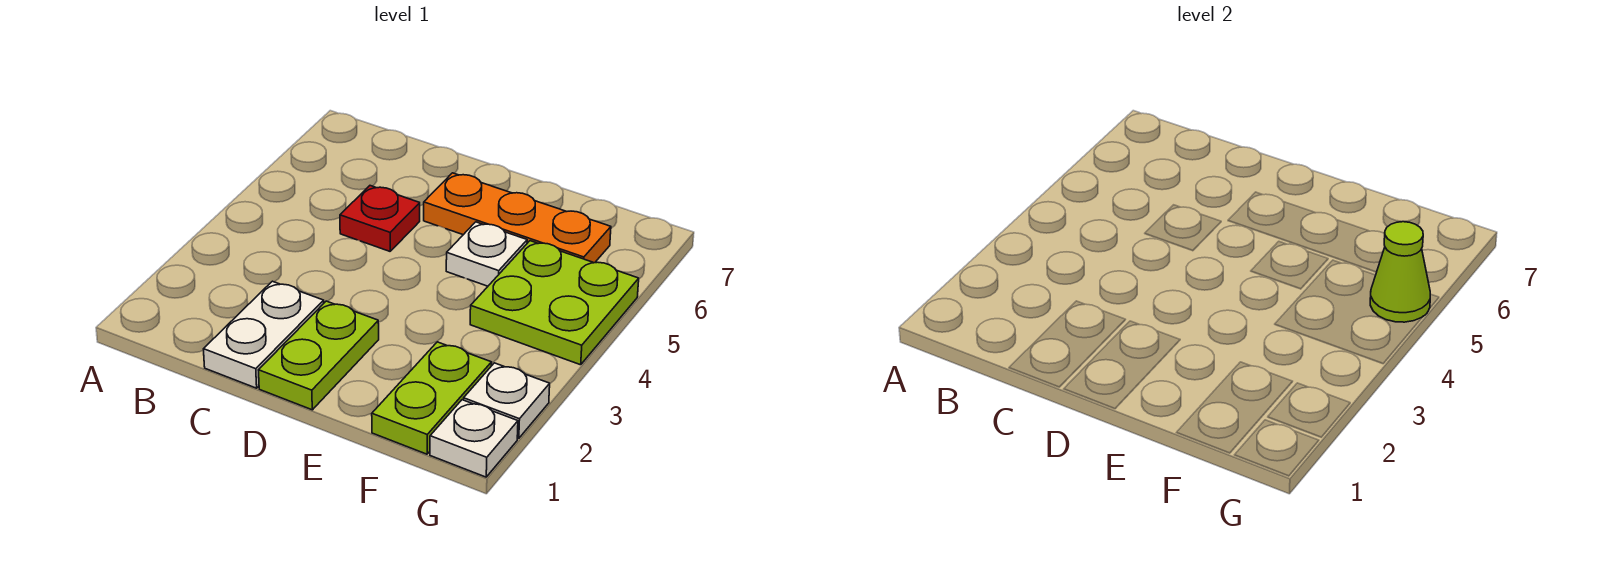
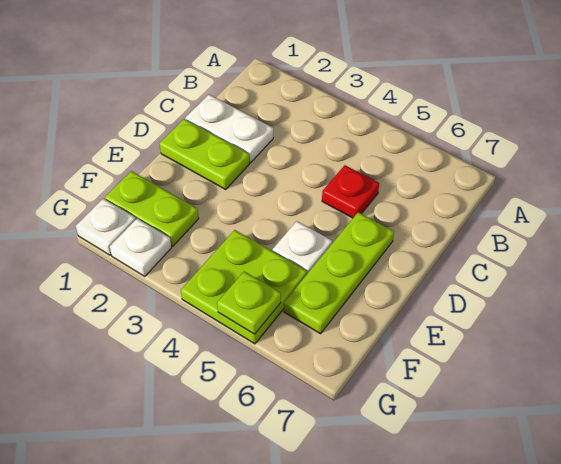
orange 1x3 plate [424,173,611,263] -> lime 1x3 plate [284,212,394,334]
lime 1x1 cone [1370,222,1430,322] -> lime 1x1 plate [217,272,281,334]

